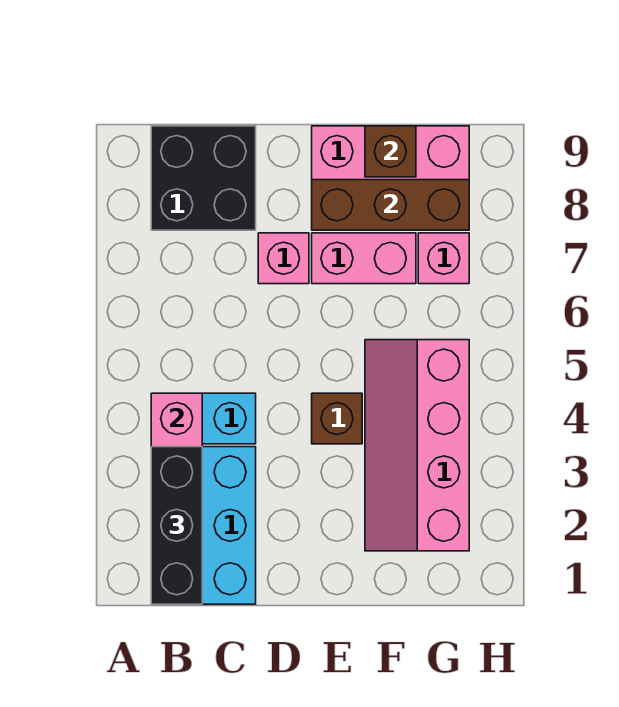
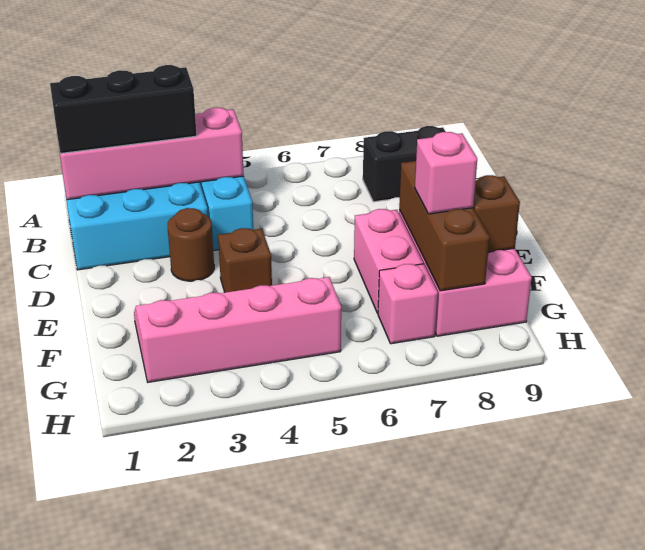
black 2x2 brick [151,126,256,230] -> black 1x2 brick [363,126,446,202]
none -> brown 1x1 round brick [168,208,214,281]
pink 1x1 brick [258,233,309,284] -> pink 1x1 brick moved to [415,132,477,214]

